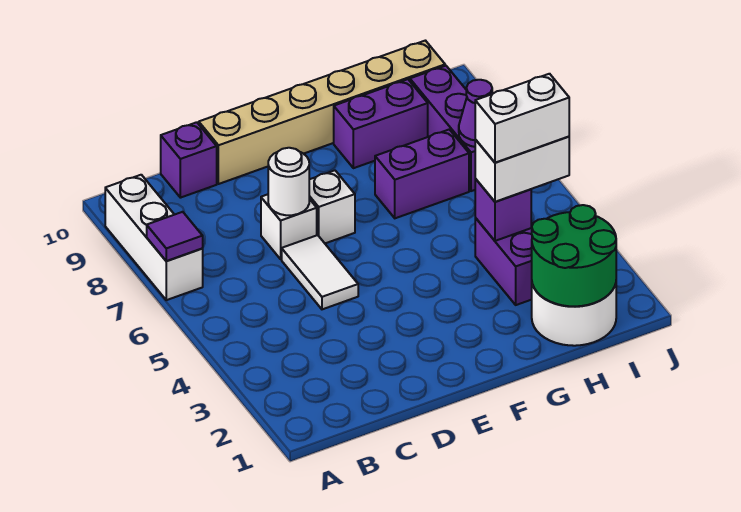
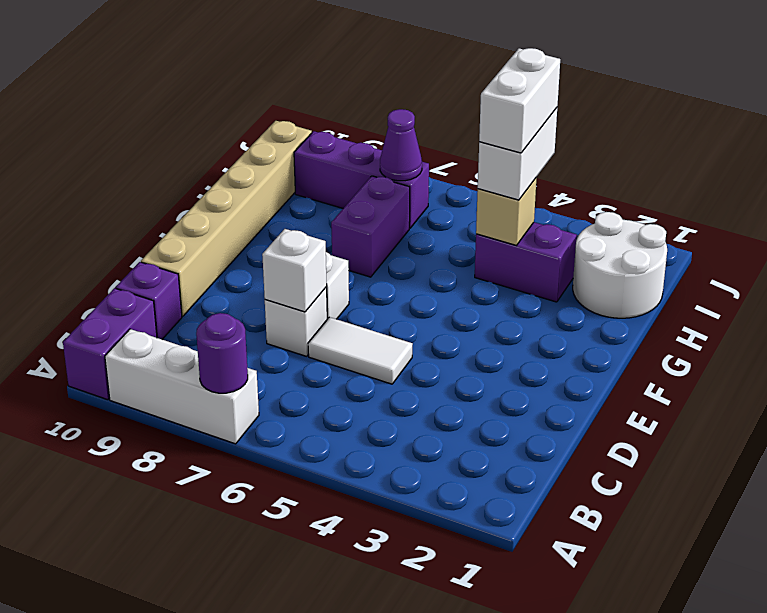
purple 1x1 tile [147,212,203,261] -> purple 1x1 round brick [196,313,248,393]
white 1x1 round brick [268,148,309,215] -> white 1x1 brick [262,229,327,312]
purple 1x2 brick [334,79,428,168] -> purple 1x2 brick moved to [63,288,157,400]
green 2x2 round brick [532,205,616,306] -> none
purple 1x1 brick [475,179,532,241] -> tan 1x1 brick [476,178,536,245]

